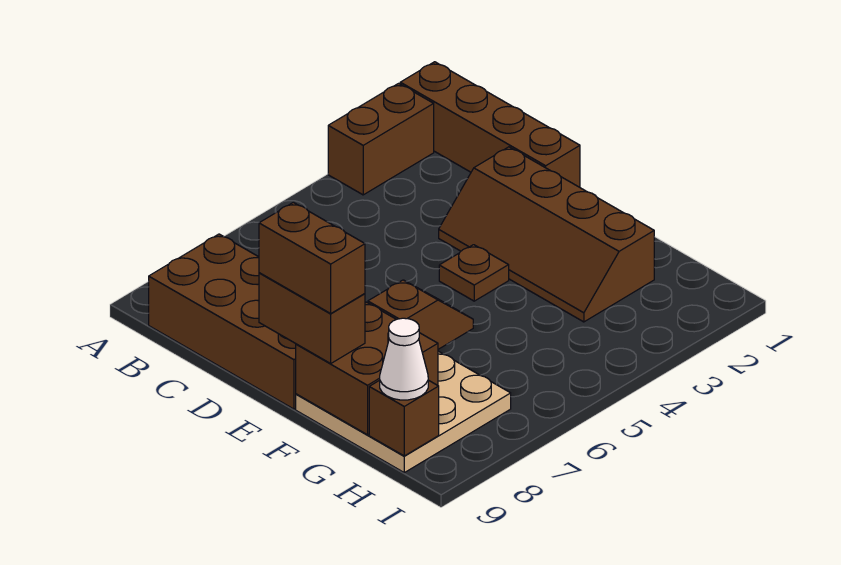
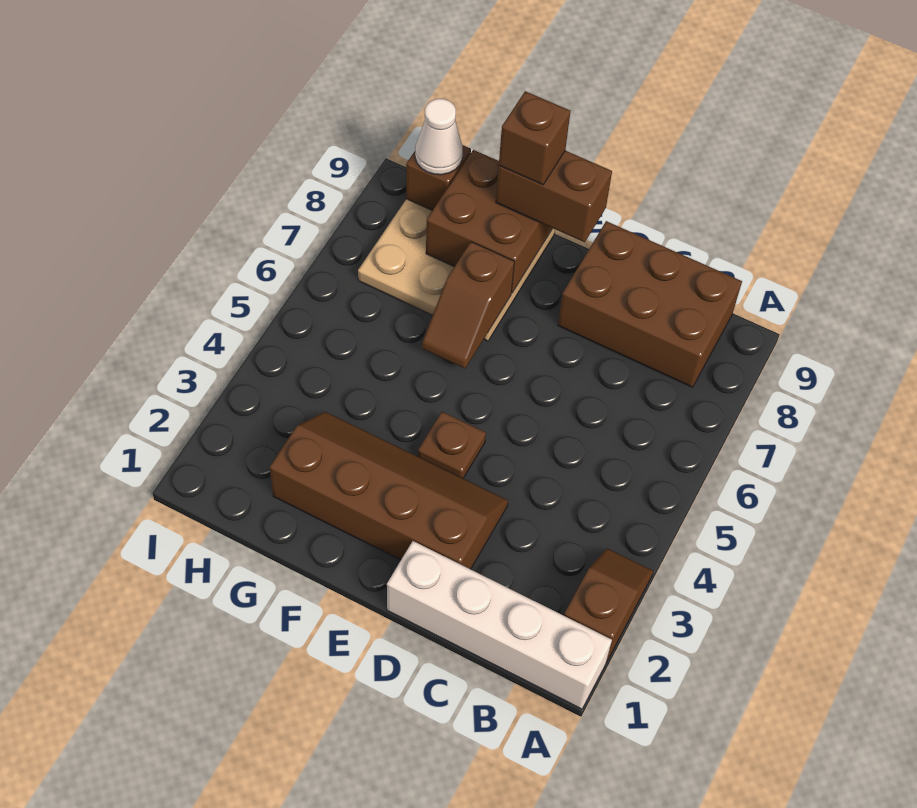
brown 1x4 brick [400,62,580,187] -> white 1x4 brick [387,541,612,709]
brown 1x2 brick [328,83,434,195] -> brown 1x2 slope [564,548,653,663]
brown 2x4 brick [149,234,296,409] -> brown 2x3 brick [558,221,742,387]
brown 1x2 brick [259,202,365,313] -> brown 1x1 brick [499,91,570,185]

